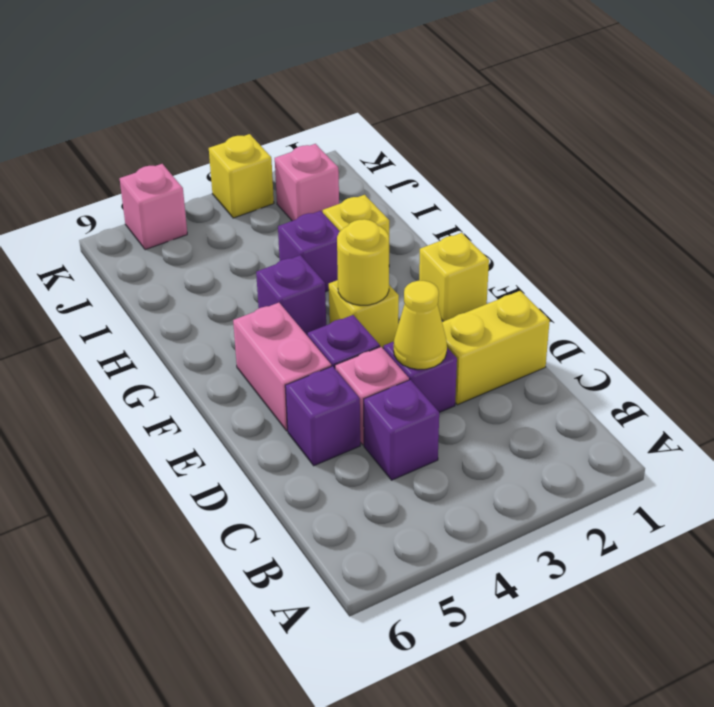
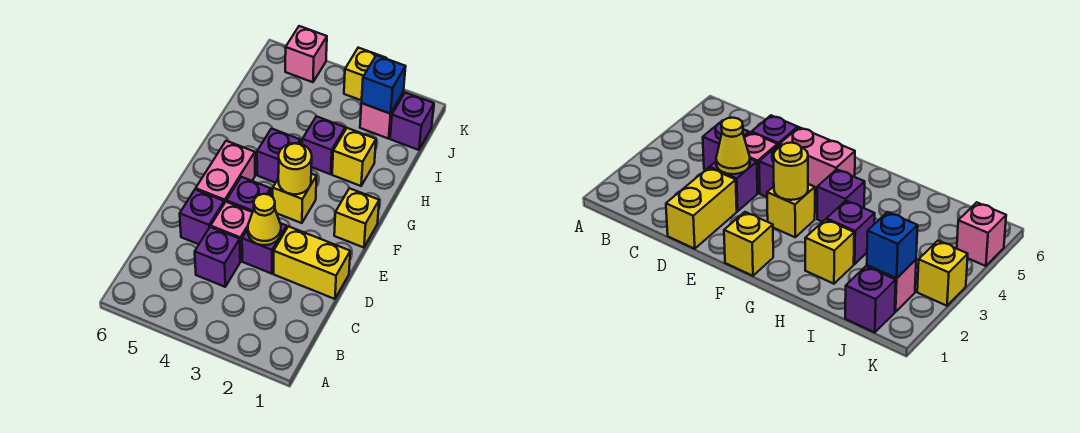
none -> purple 1x1 brick [390,93,434,150]
none -> blue 1x1 brick [361,55,406,114]

